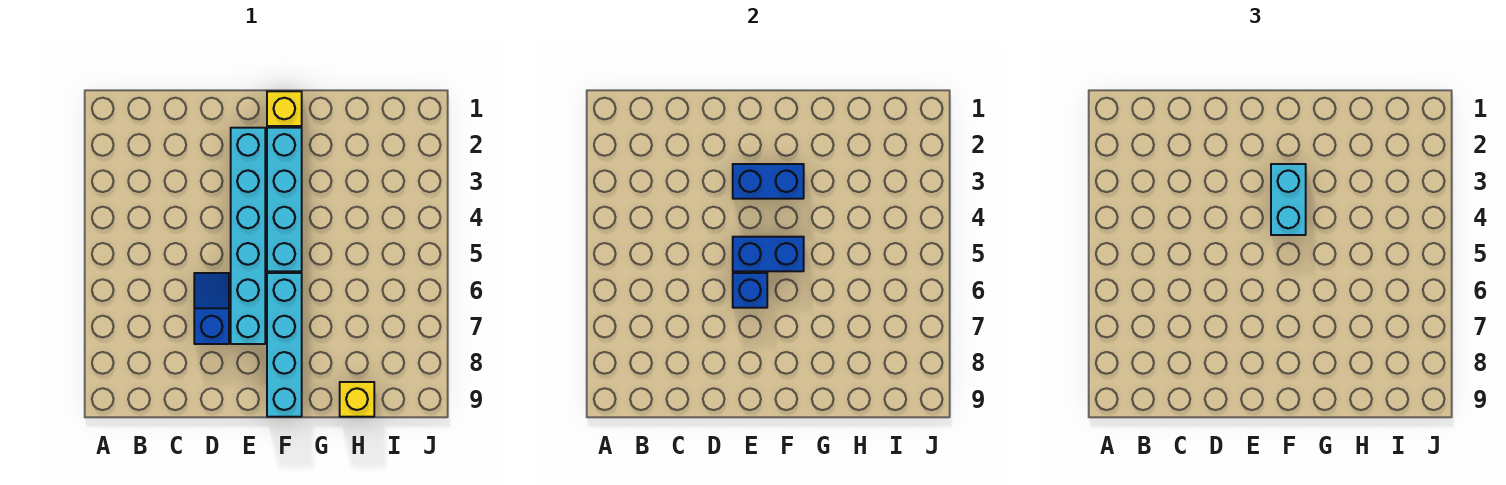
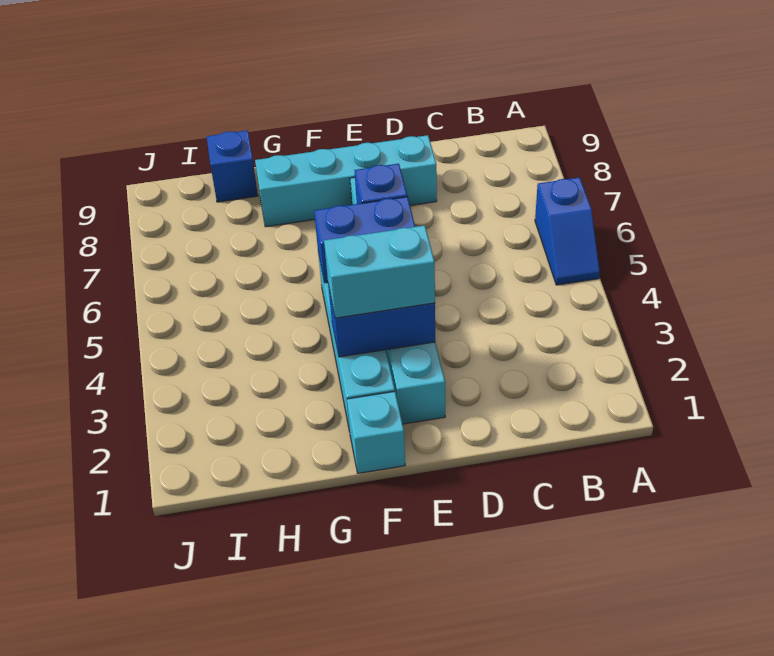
blue 1x2 slope [194,273,229,344] -> blue 1x2 slope moved to [535,177,600,285]
yellow 1x1 brick [267,91,302,126] -> cyan 1x1 brick [347,391,405,473]
cyan 1x2 brick [1271,164,1306,235] -> cyan 1x2 brick turned to [324,225,435,318]
cyan 1x4 brick [267,273,302,417] -> cyan 1x4 brick turned to [255,135,437,227]
yellow 1x1 brick [340,382,374,417] -> blue 1x1 brick [207,130,258,202]

